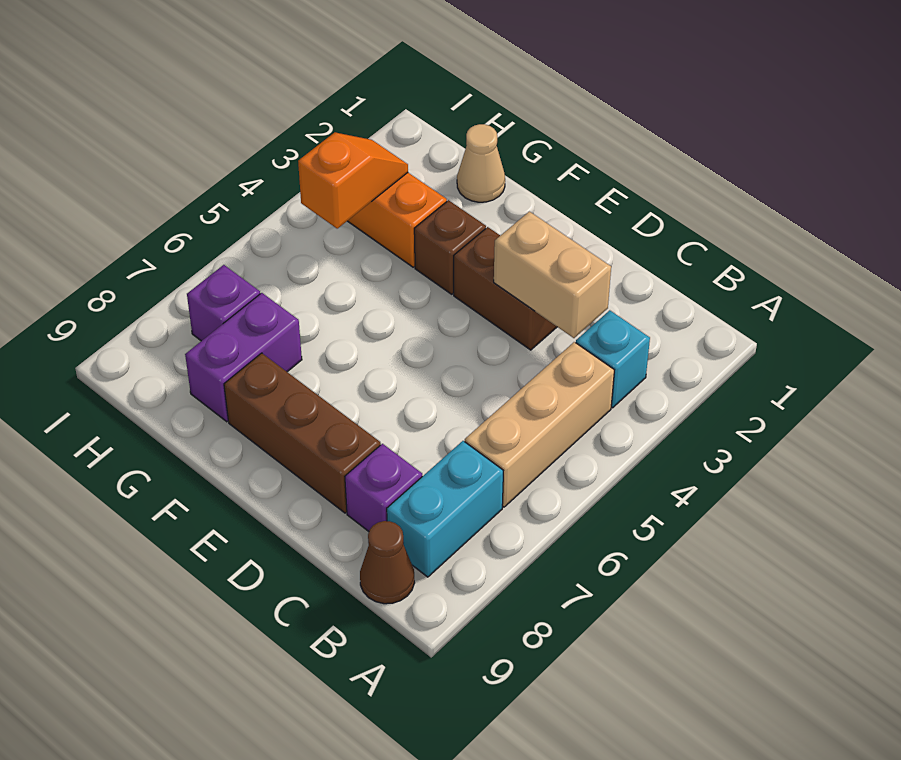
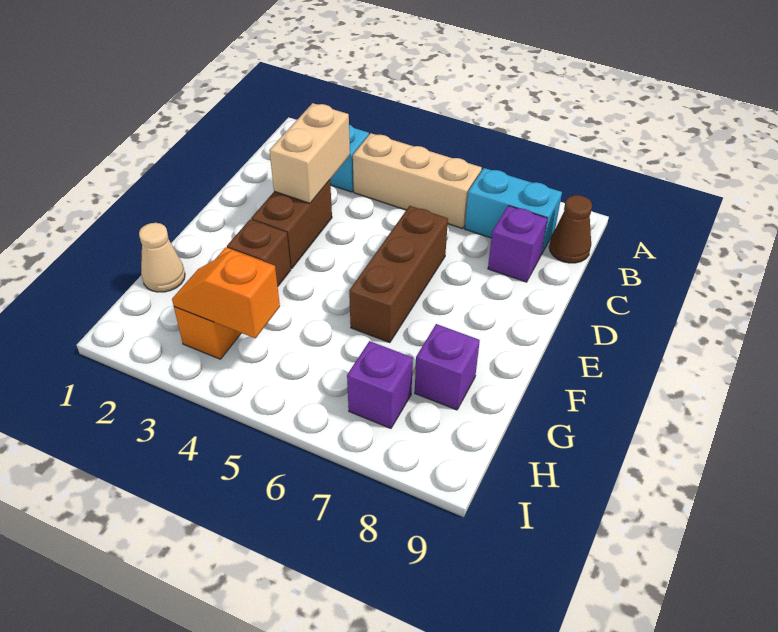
brown 1x3 brick [224,353,381,513] -> brown 1x3 brick moved to [349,206,448,343]
purple 1x2 brick [185,293,302,422] -> purple 1x1 brick [415,324,480,410]

